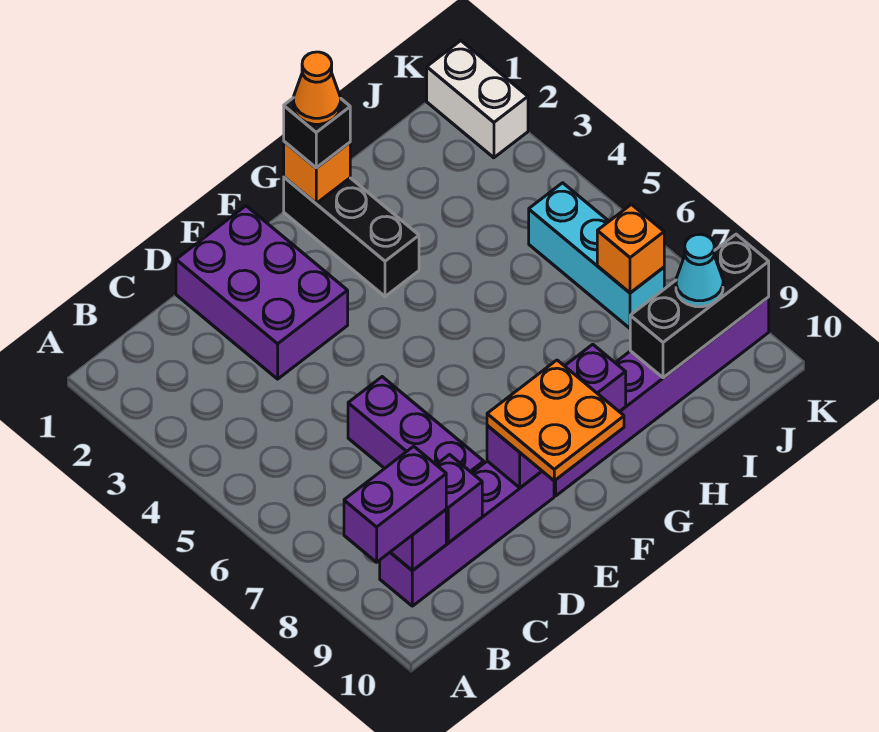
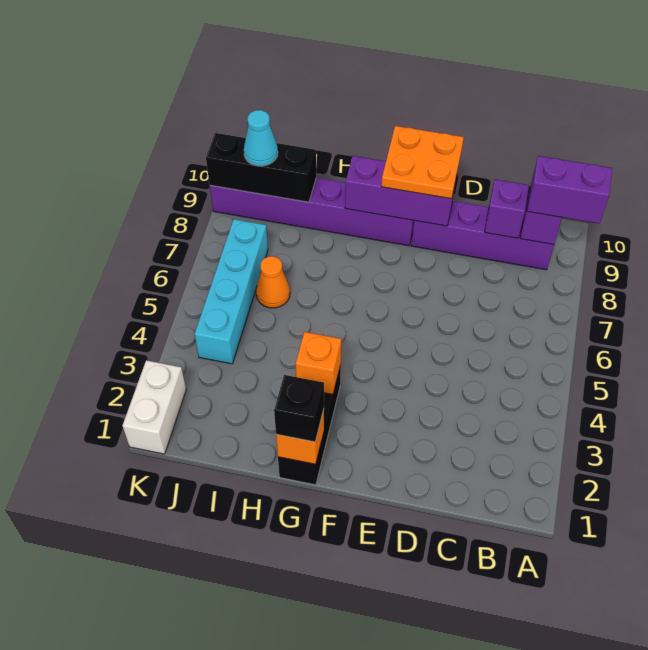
purple 2x3 brick [176,206,348,379] -> none
purple 1x3 brick [348,377,484,473] -> none
orange 1x1 cone [294,52,340,124] -> orange 1x1 cone moved to [256,256,290,308]
cyan 1x3 brick [529,183,664,328] -> cyan 1x4 brick [195,219,268,364]
orange 1x1 brick [597,204,664,293] -> orange 1x1 brick moved to [296,332,341,394]

